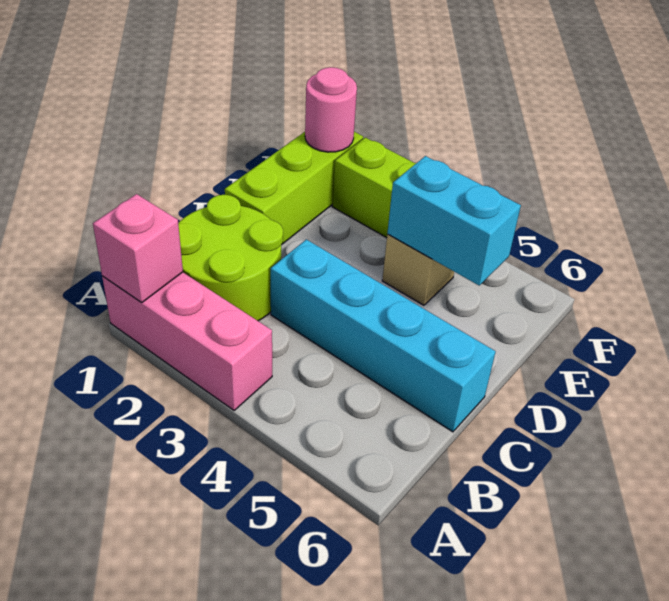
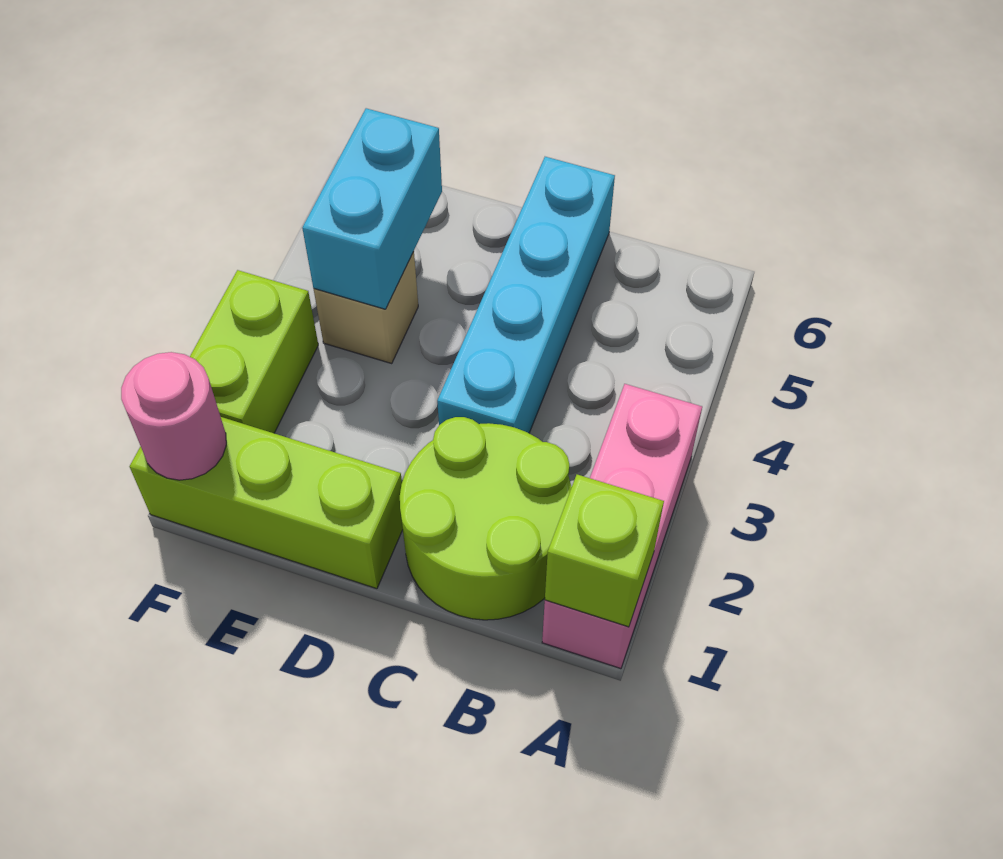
pink 1x1 brick [93,194,183,303] -> lime 1x1 brick [545,475,664,627]

